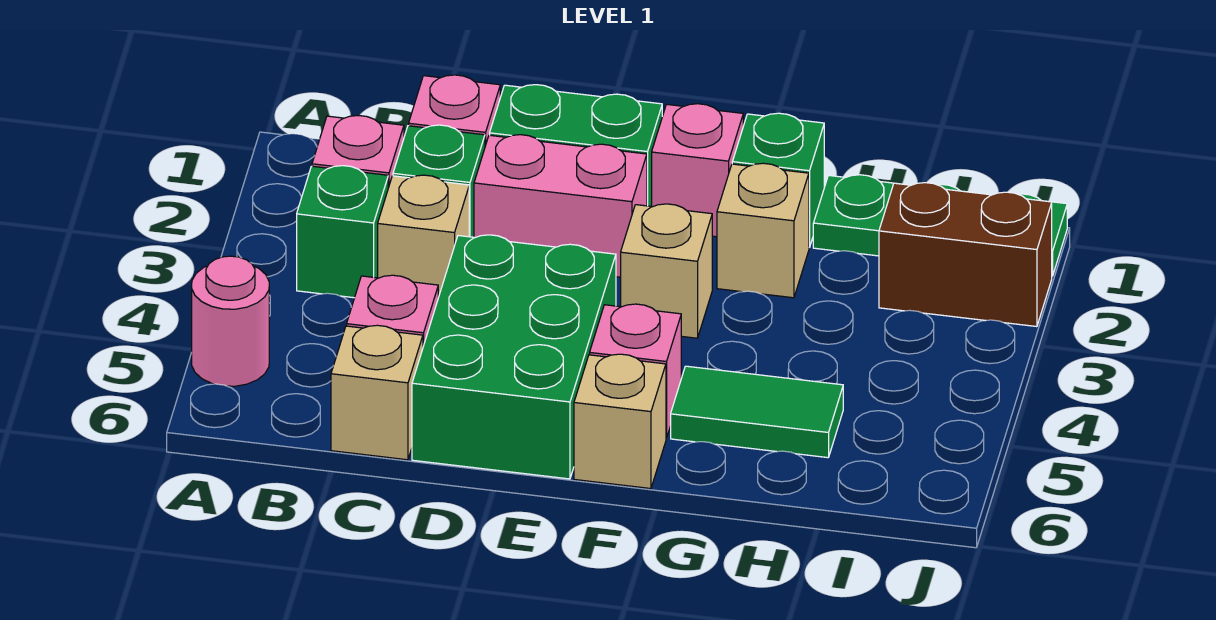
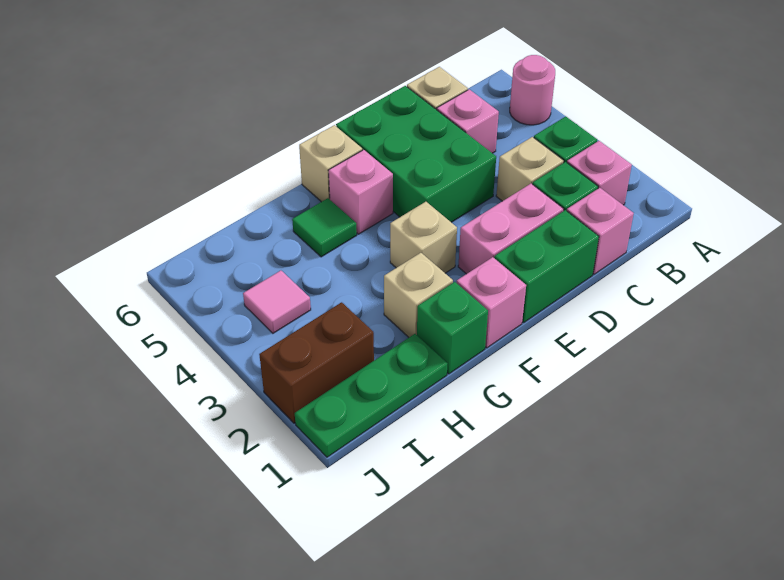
green 1x2 tile [671,366,843,458] -> green 1x1 tile [292,198,357,257]
none -> pink 1x1 tile [243,271,311,333]

